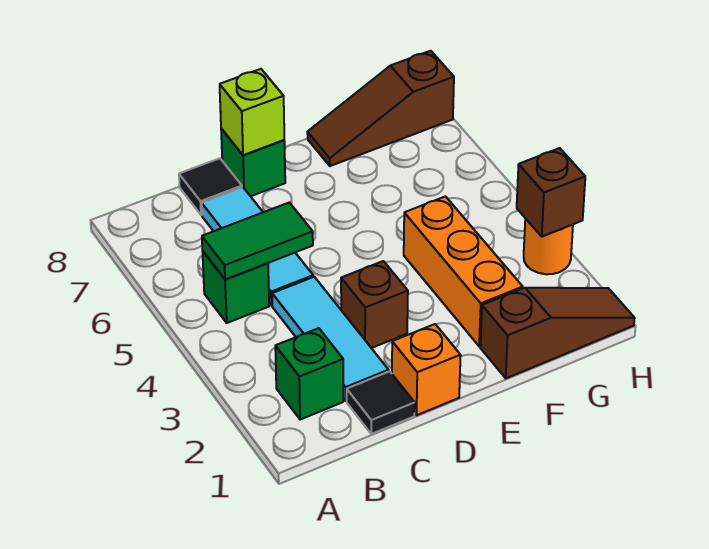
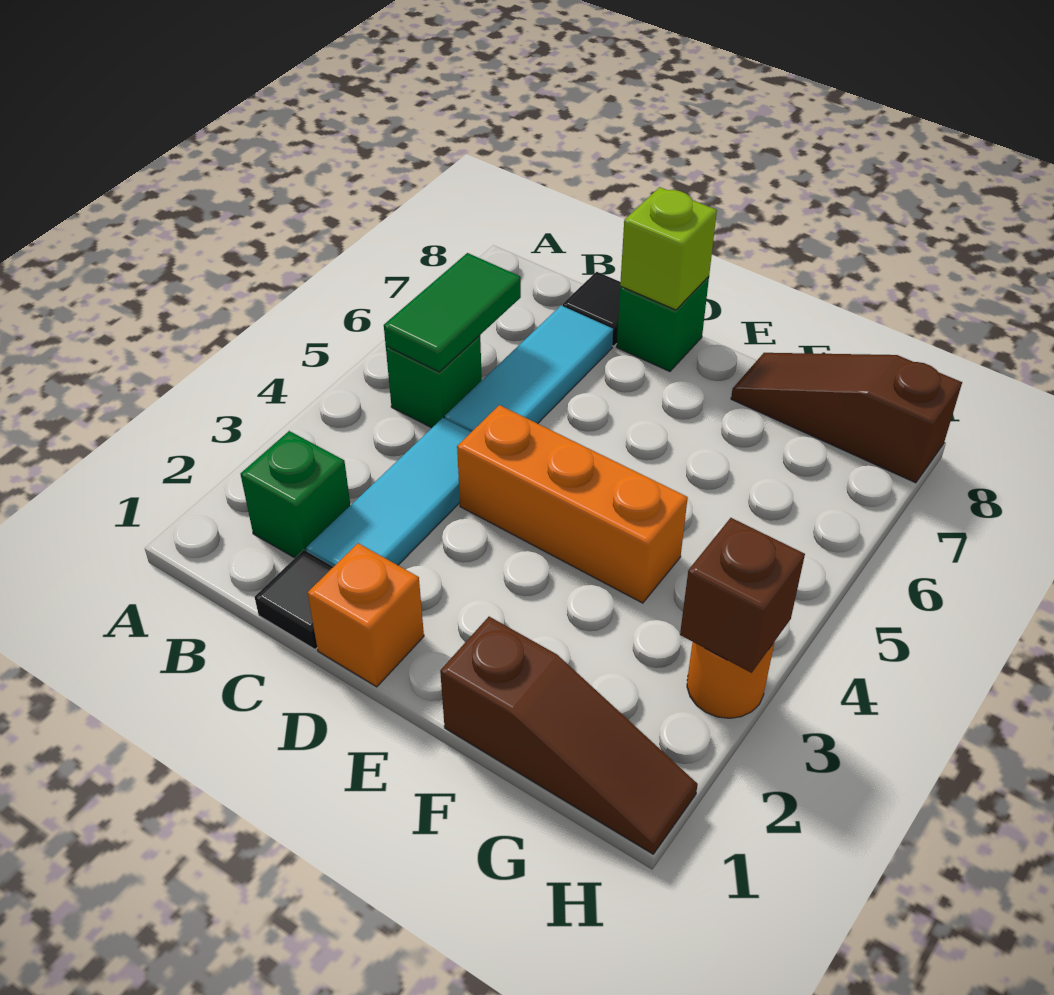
green 1x2 tile [202,203,313,280] -> green 1x2 tile turned to [384,253,521,372]
brown 1x1 brick [341,261,408,348] -> none
orange 1x3 brick [404,197,523,346] -> orange 1x3 brick turned to [457,405,688,603]

